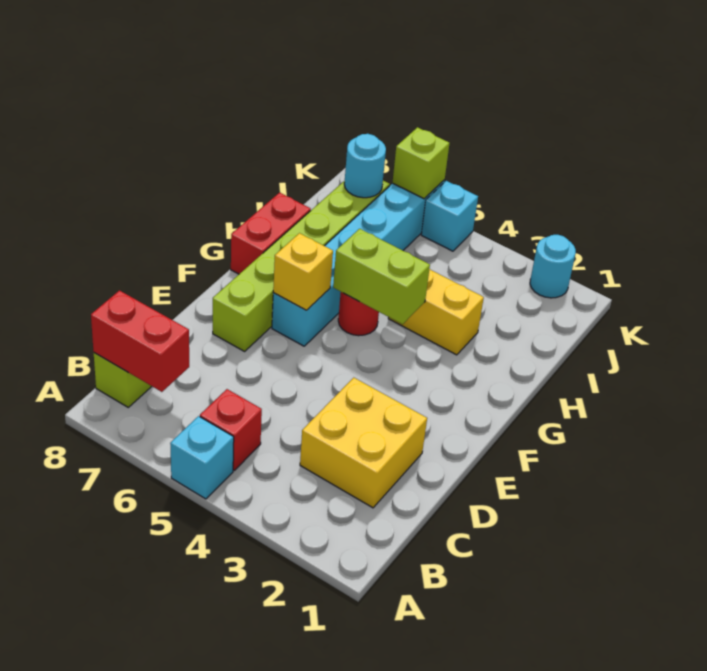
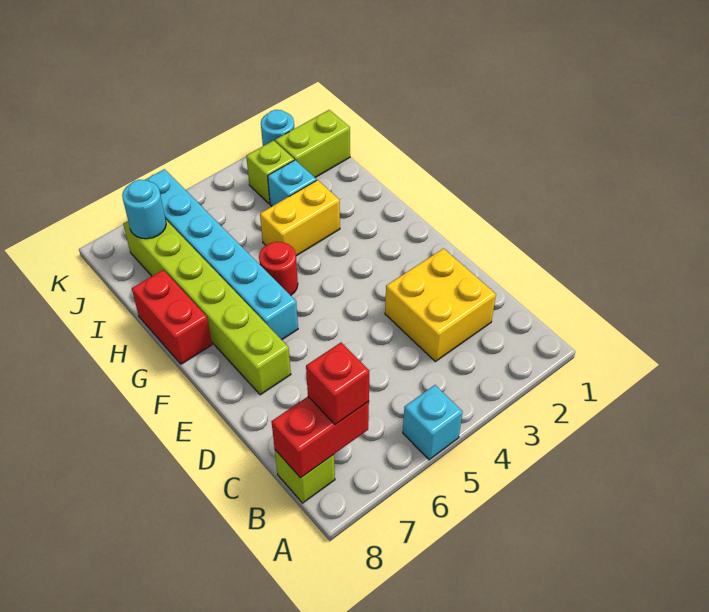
red 1x1 brick [200,389,262,470] -> red 1x1 brick moved to [306,343,369,425]
yellow 1x1 brick [273,233,333,310] -> none
lime 1x2 brick [333,229,430,324] -> lime 1x2 brick moved to [275,110,350,177]
cyan 1x1 brick [421,181,478,251] -> cyan 1x1 brick moved to [268,160,317,206]
lime 1x1 brick [392,127,449,199] -> lime 1x1 brick moved to [246,141,294,204]

